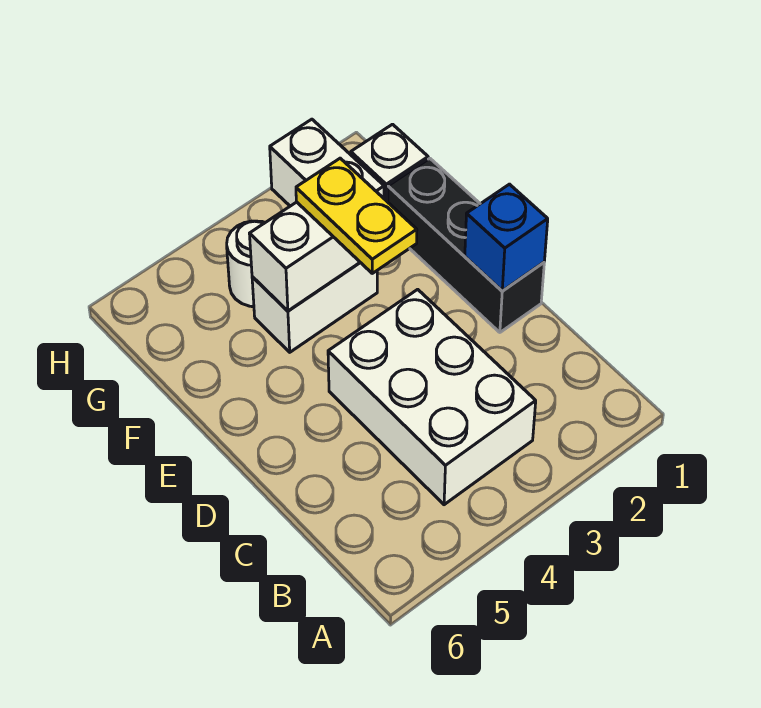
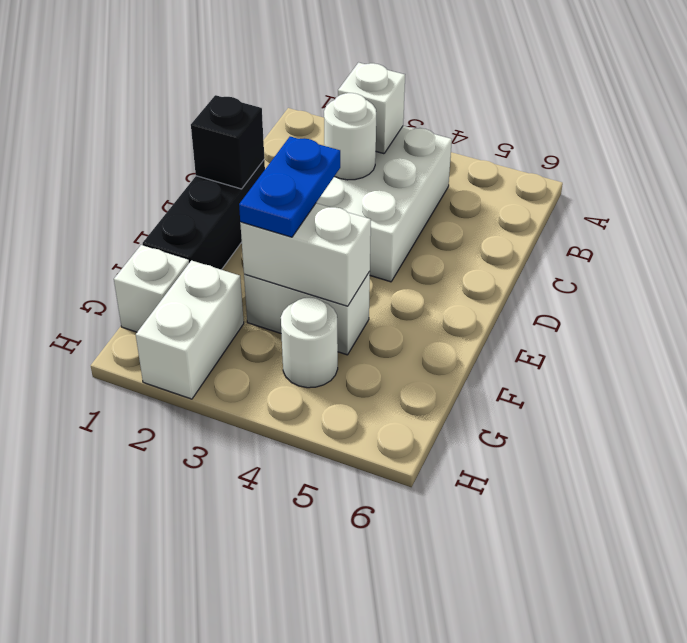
none -> white 1x1 brick [338,63,405,154]
none -> white 1x1 round brick [324,93,376,180]
blue 1x1 brick [465,184,548,291] -> black 1x1 brick [191,95,264,189]
yellow 1x2 plate [296,158,417,273] -> blue 1x2 plate [239,137,340,237]

